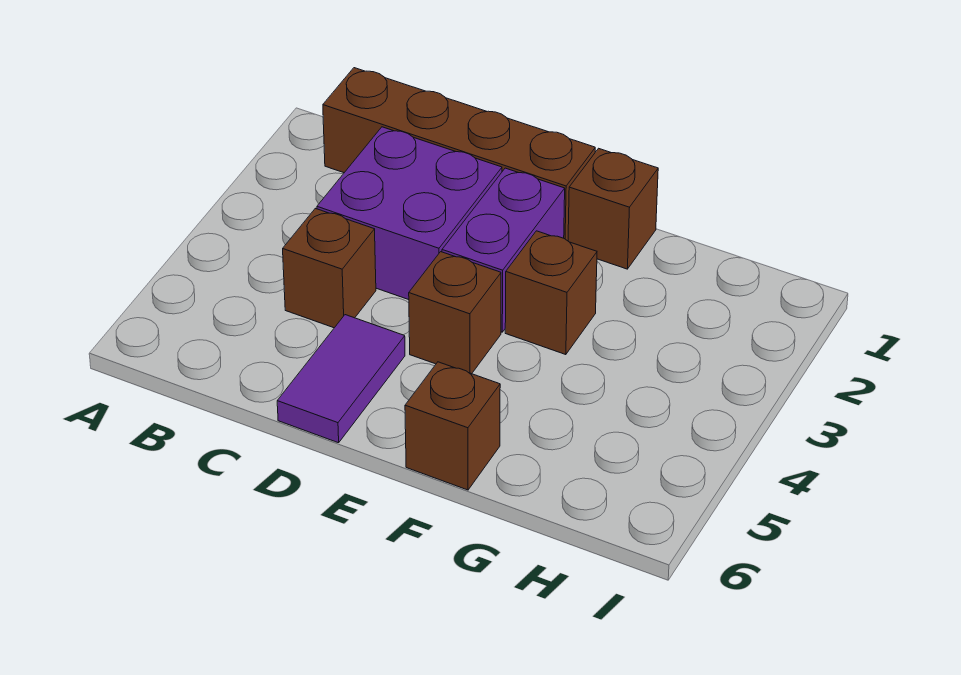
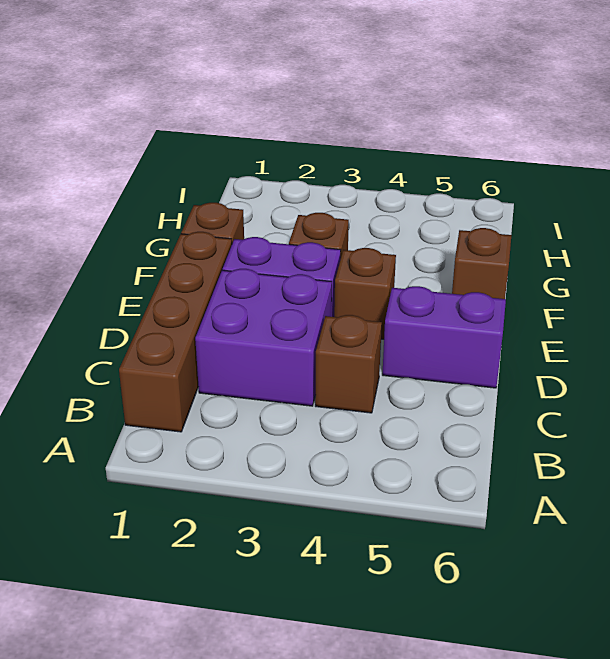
purple 1x2 tile [277,315,405,443] -> purple 1x2 brick [382,286,506,388]

